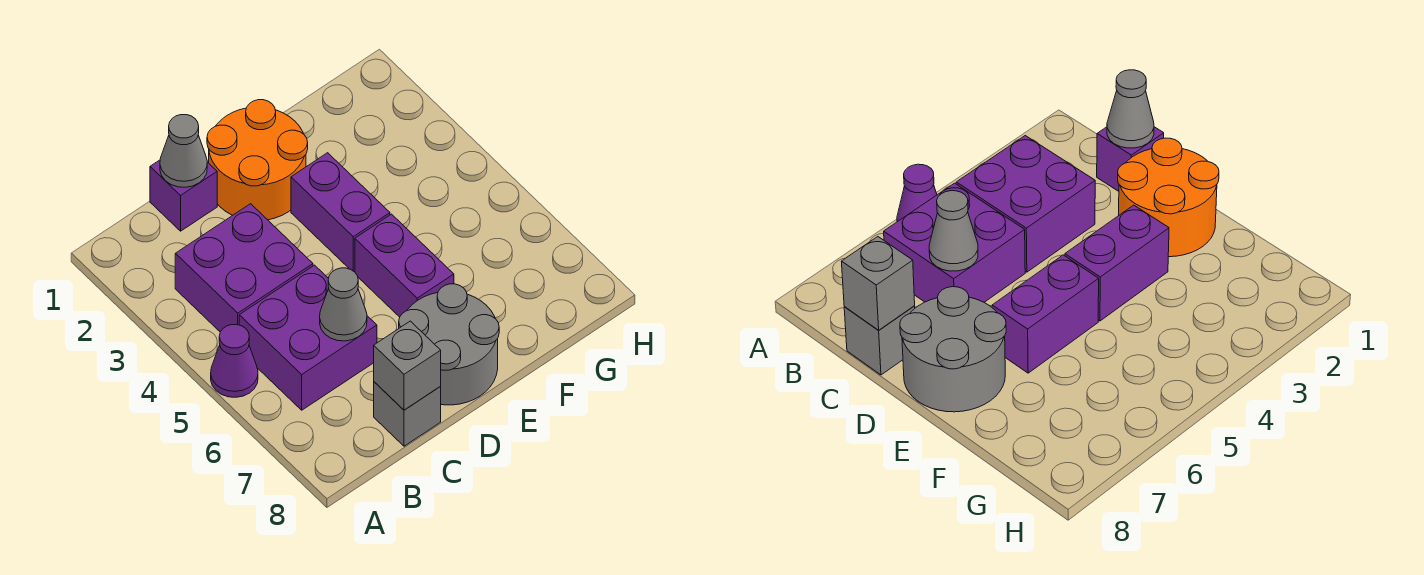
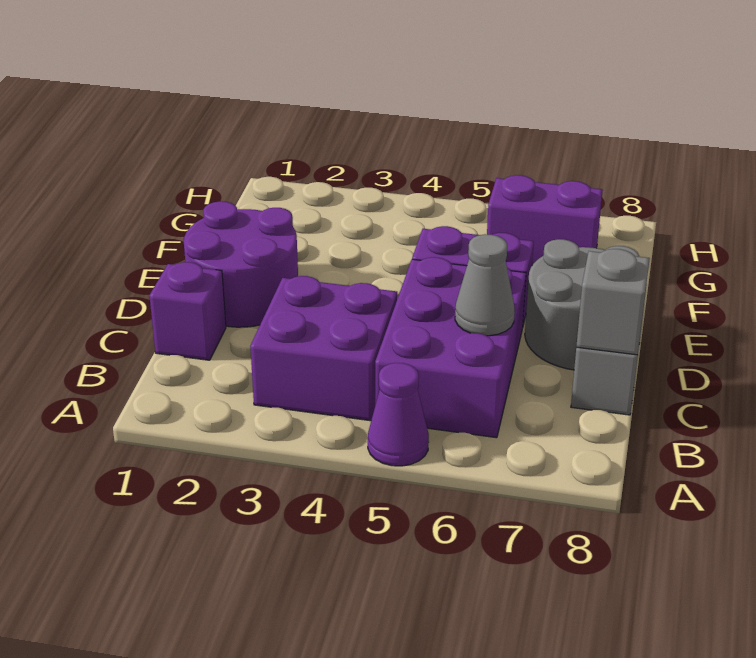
purple 2x2 brick [239,265,377,410] -> purple 2x3 brick [375,257,526,438]
grey 1x1 cone [160,115,207,187] -> none
orange 2x2 round brick [207,100,308,220] -> purple 2x2 round brick [184,201,298,327]
purple 1x2 brick [291,153,390,272] -> purple 1x2 brick moved to [487,175,603,265]

